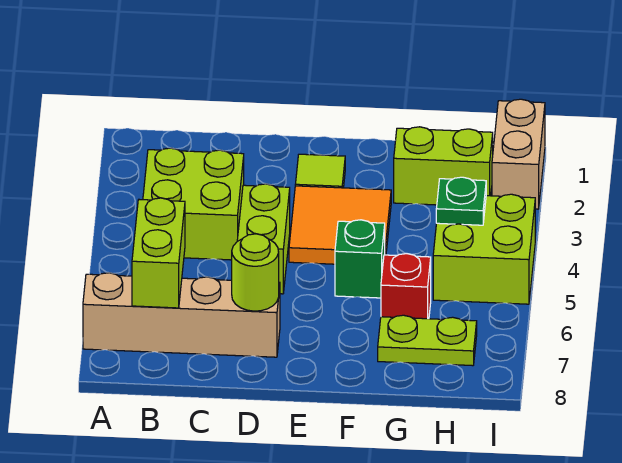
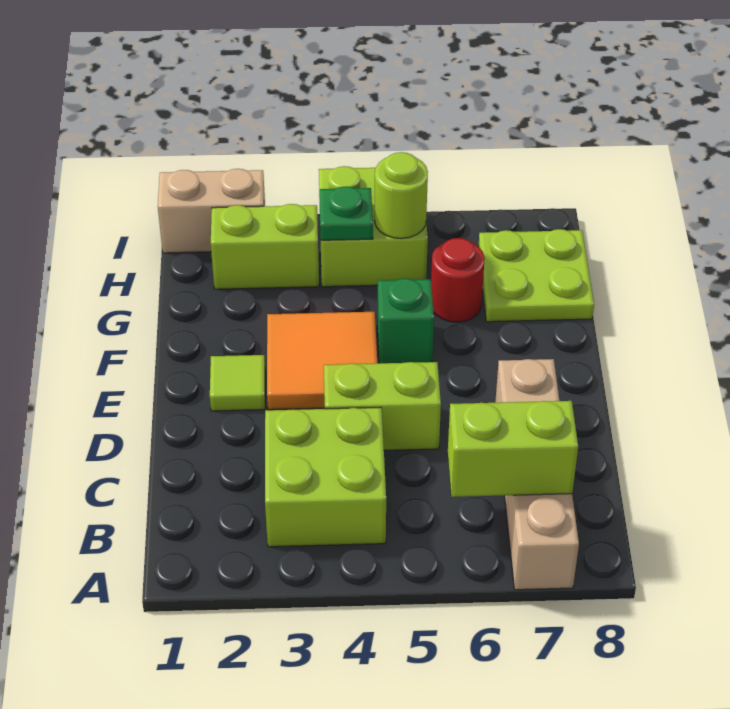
lime 1x1 round brick [232,234,279,311] -> lime 1x1 round brick moved to [375,152,428,239]
lime 1x2 brick [394,127,493,205] -> lime 1x2 brick turned to [211,204,319,289]
red 1x1 brick [381,254,431,319] -> red 1x1 round brick [431,238,485,322]
lime 1x2 plate [378,315,477,366] -> lime 2x2 plate [478,229,594,322]

